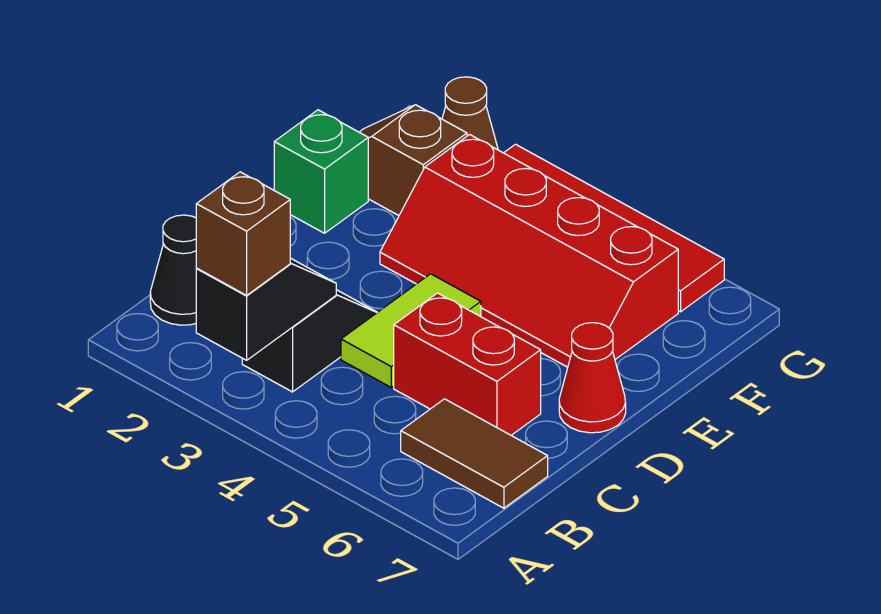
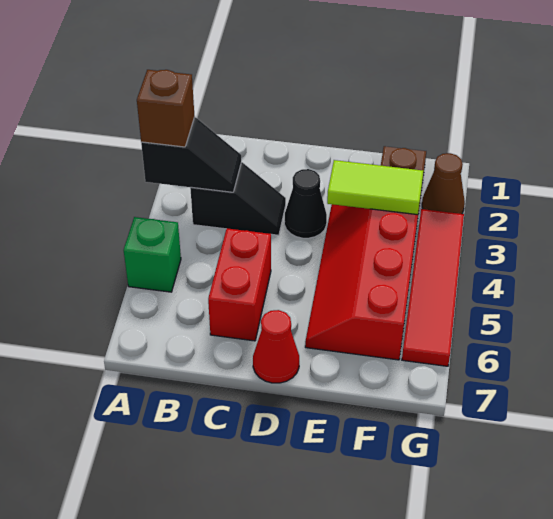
black 1x1 cone [150,215,197,325] -> black 1x1 cone moved to [284,169,327,238]
brown 1x2 tile [401,399,548,508] -> none
lime 1x2 tile [341,274,481,387] -> lime 1x2 tile moved to [327,160,423,215]
green 1x1 brick [274,110,368,233] -> green 1x1 brick moved to [124,217,181,292]

